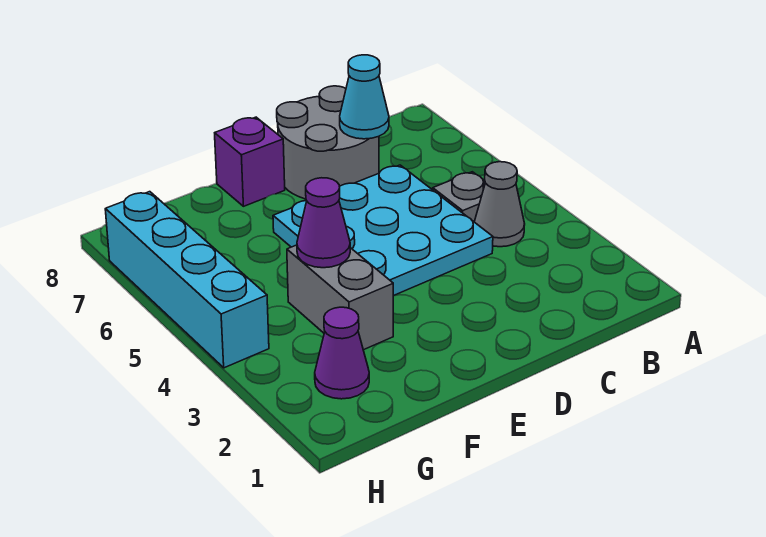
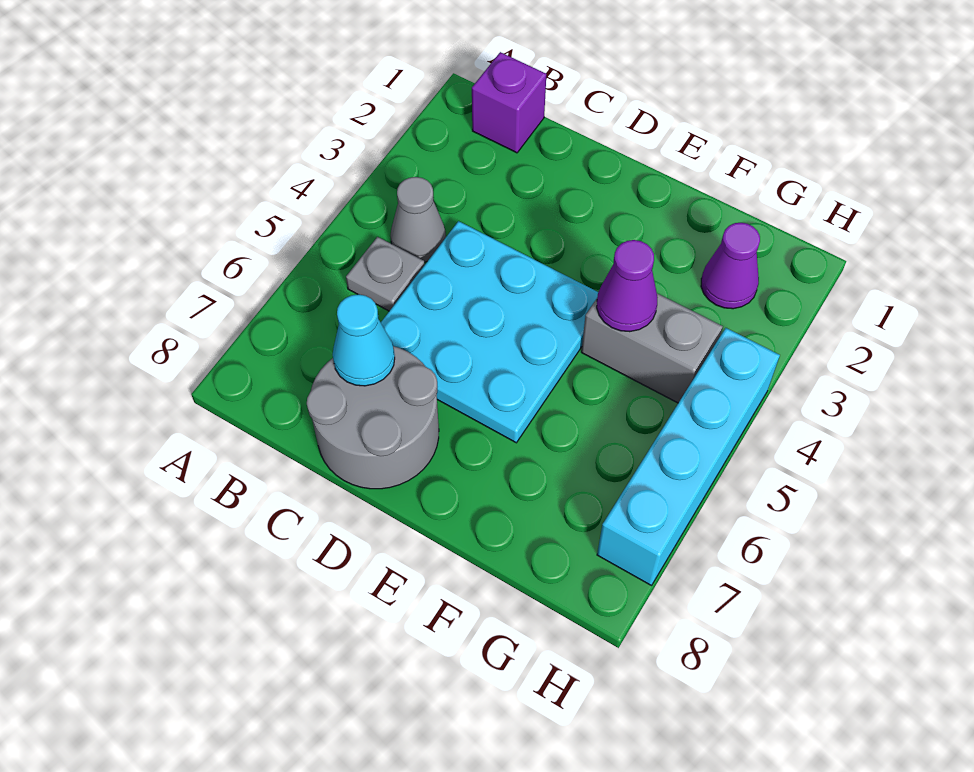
purple 1x1 brick [215,117,285,206] -> purple 1x1 brick moved to [472,52,546,153]
grey 1x2 brick [287,245,393,350] -> grey 1x2 brick turned to [581,293,723,403]

